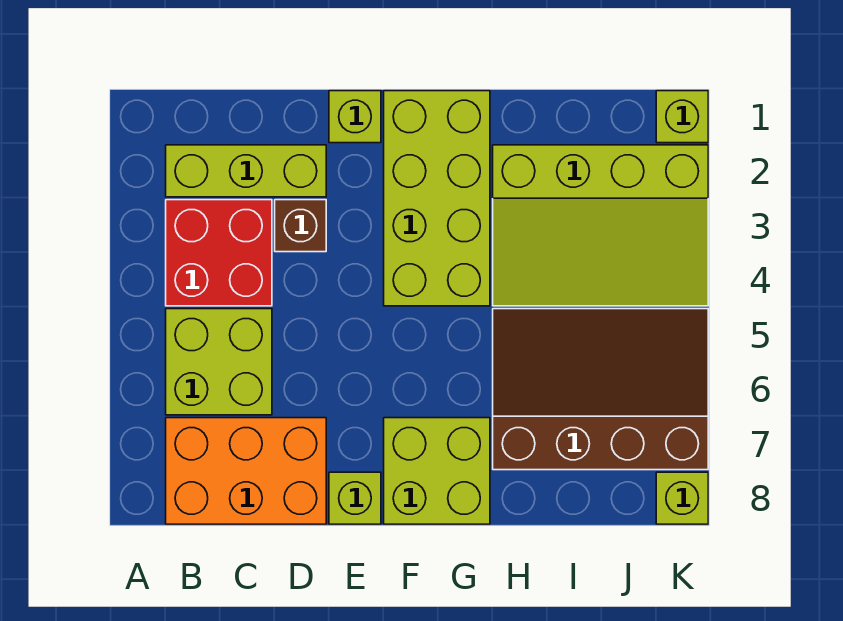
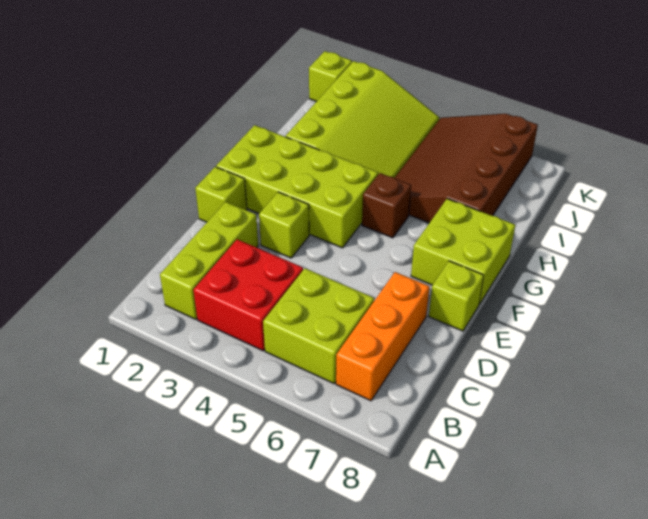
orange 2x3 brick [166,418,326,524] -> orange 1x3 brick [336,272,429,401]
brown 1x1 brick [275,200,326,252] -> brown 1x1 brick moved to [362,173,411,238]
lime 1x1 brick [656,472,708,524] -> lime 1x1 brick moved to [259,192,309,258]

